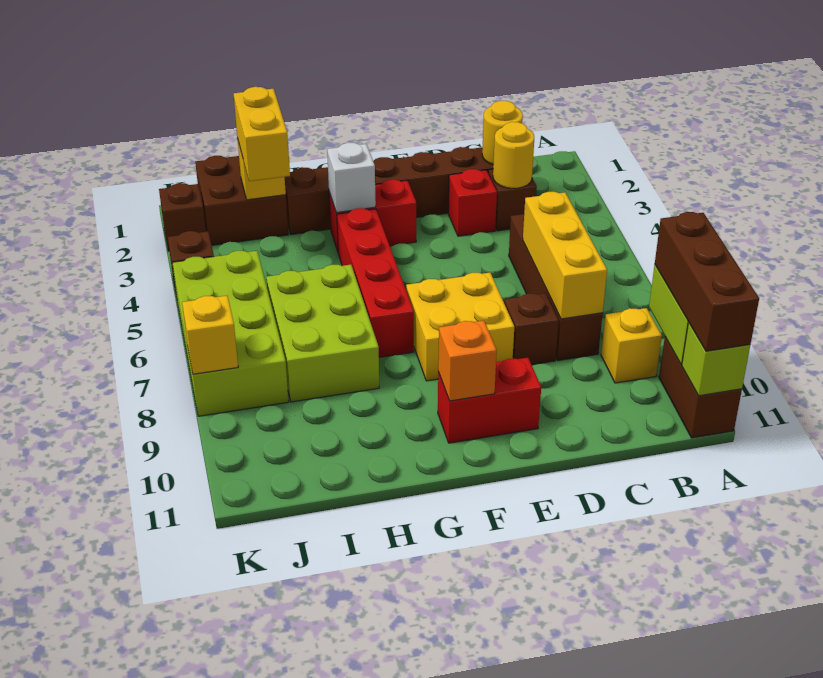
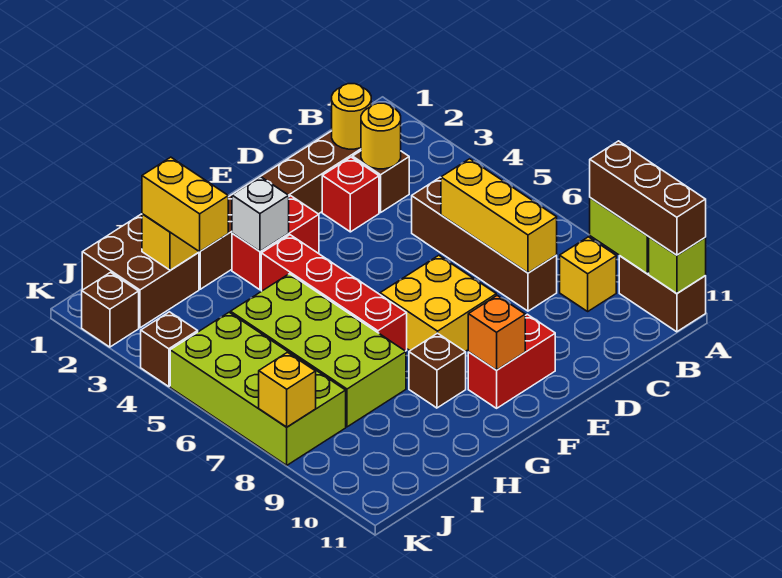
brown 1x1 brick [504,293,559,365] -> brown 1x1 brick moved to [409,333,466,408]
lime 2x3 brick [266,265,379,402] -> lime 2x4 brick [231,274,406,427]

